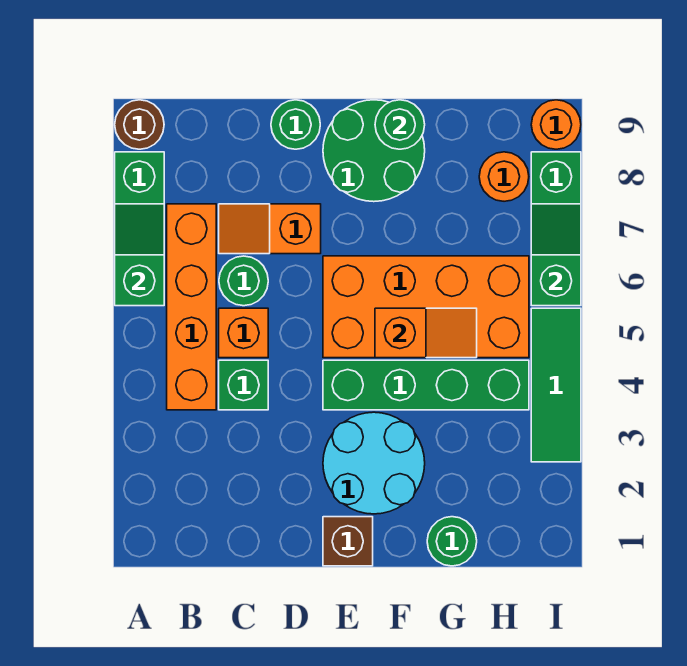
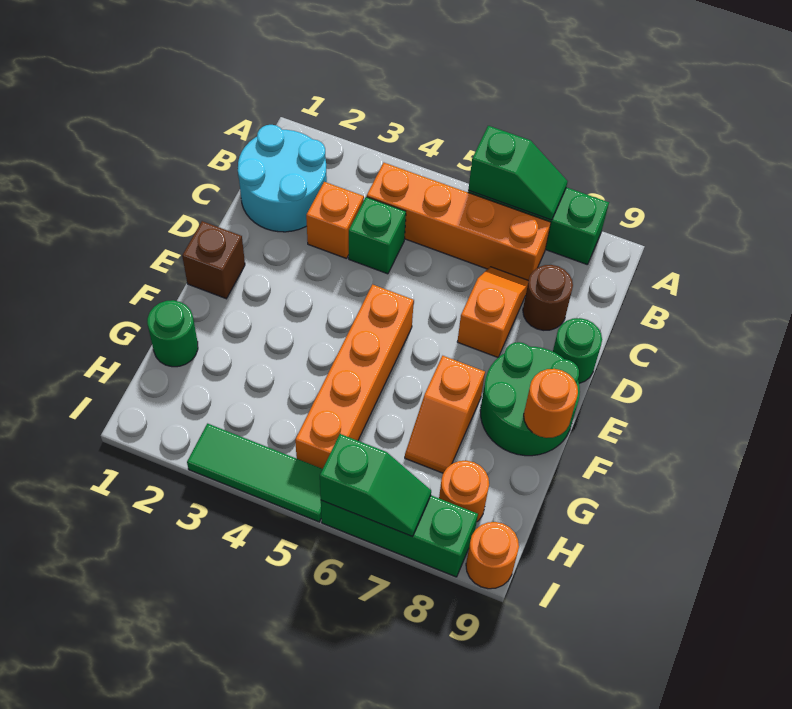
brown 1x1 round brick [115,100,164,149] -> brown 1x1 round brick moved to [523,265,573,330]
orange 1x1 brick [219,308,268,358] -> orange 1x1 brick moved to [306,182,364,259]
green 1x1 round brick [219,256,268,306] -> none
cyan 2x2 round brick [323,412,425,514] -> cyan 2x2 round brick moved to [238,125,327,232]
green 1x4 brick [323,360,529,410] -> none
orange 2x4 brick [323,256,529,358] -> orange 1x4 brick [295,284,414,469]
orange 1x2 slope [375,308,477,358] -> orange 1x2 slope moved to [405,356,485,473]
green 1x1 round brick [375,100,425,149] -> orange 1x1 round brick [524,369,578,438]

